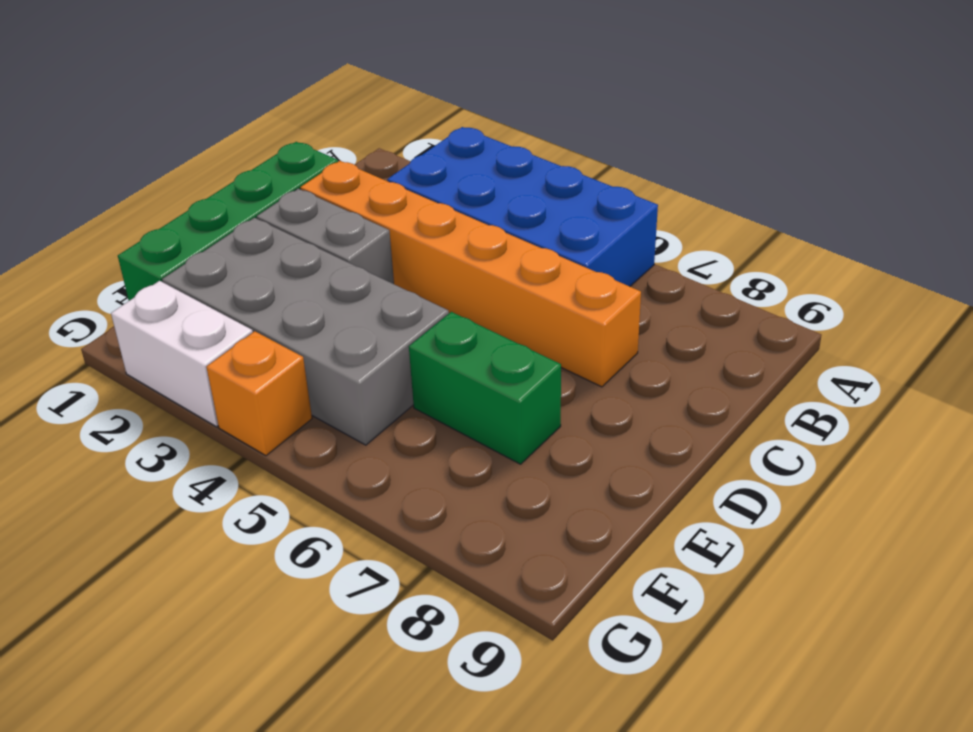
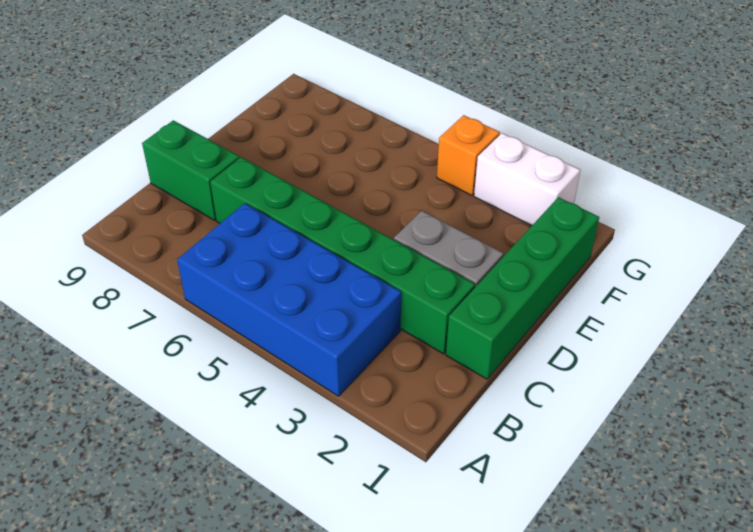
orange 1x6 brick [300,161,641,387] -> green 1x6 brick [210,157,475,354]
grey 2x4 brick [162,218,449,445] -> none
green 1x2 brick [409,312,561,464] -> green 1x2 brick moved to [142,120,240,221]

